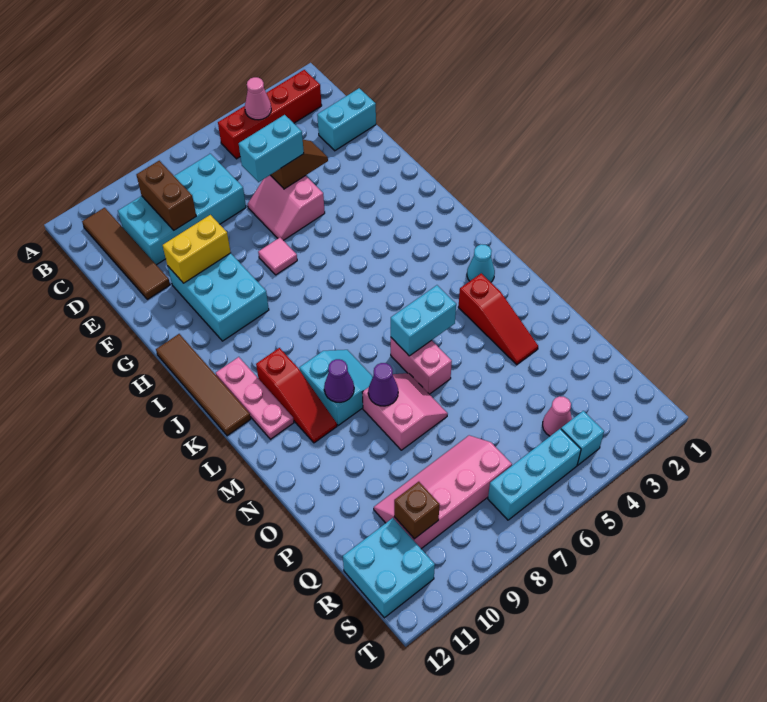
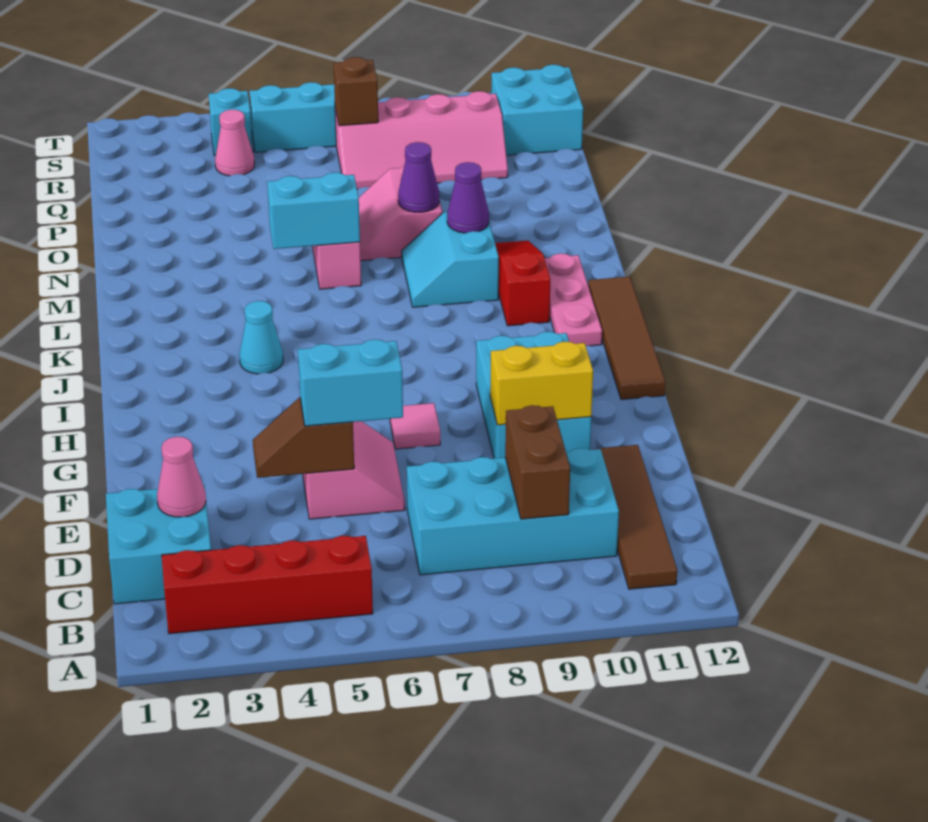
pink 1x1 cone [245,77,271,120] -> pink 1x1 cone moved to [157,437,206,517]
cyan 1x2 brick [317,88,376,151] -> cyan 2x2 brick [106,485,211,604]
cyan 1x1 cone [467,244,495,282] -> cyan 1x1 cone moved to [239,301,283,374]
red 1x3 slope [458,273,538,365] -> none
brown 1x1 brick [394,482,440,539] -> brown 1x1 brick moved to [333,57,378,126]

